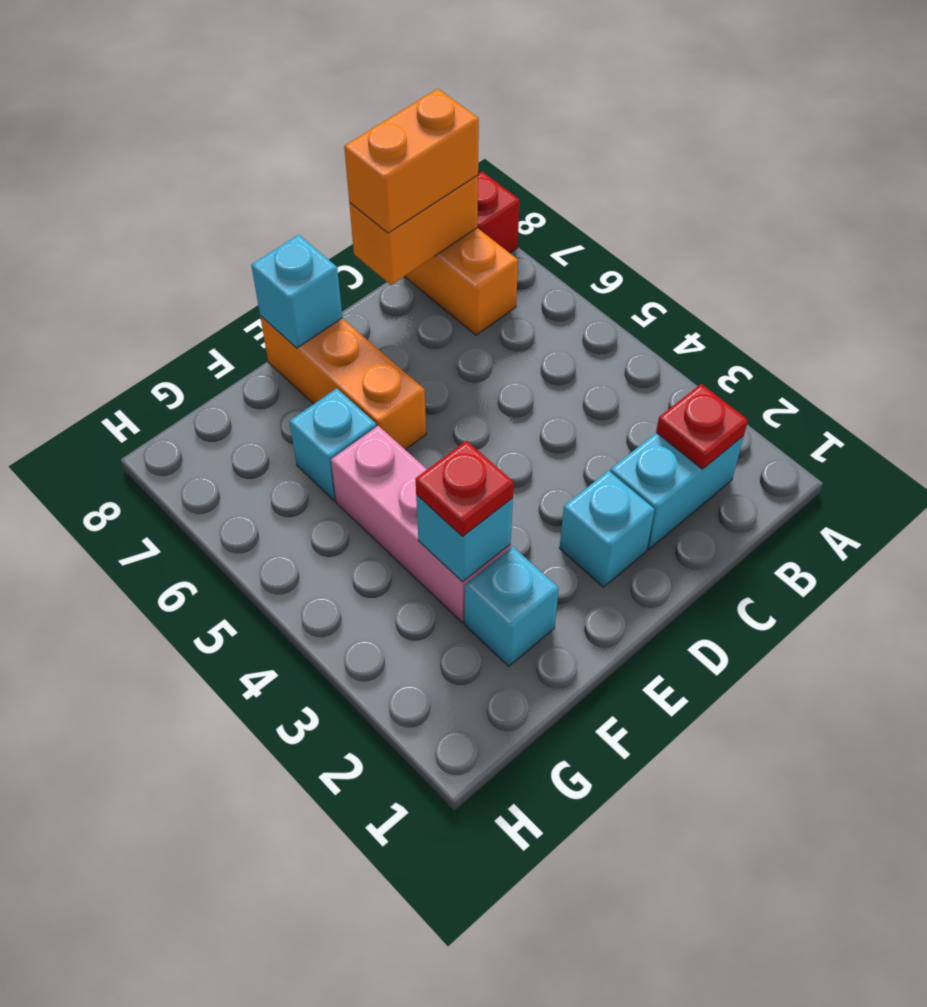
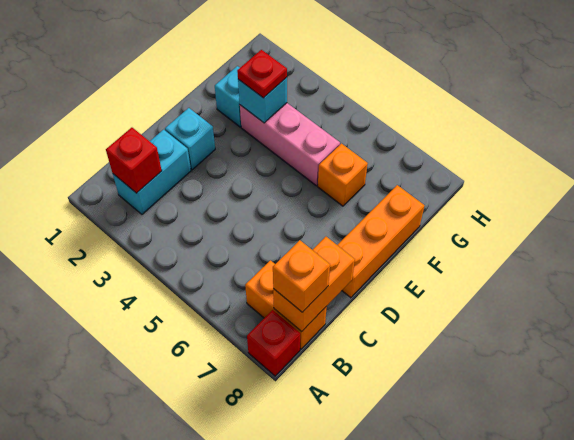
red 1x1 plate [656,384,748,469] -> red 1x1 brick [106,128,162,193]
orange 1x2 brick [344,89,479,233] -> orange 1x1 brick [273,240,330,312]
orange 1x3 brick [260,316,426,450] -> orange 1x3 brick turned to [338,185,425,298]
cyan 1x1 brick [251,235,343,348] -> none
cyan 1x1 brick [290,388,377,501] -> orange 1x1 brick [318,144,368,206]

